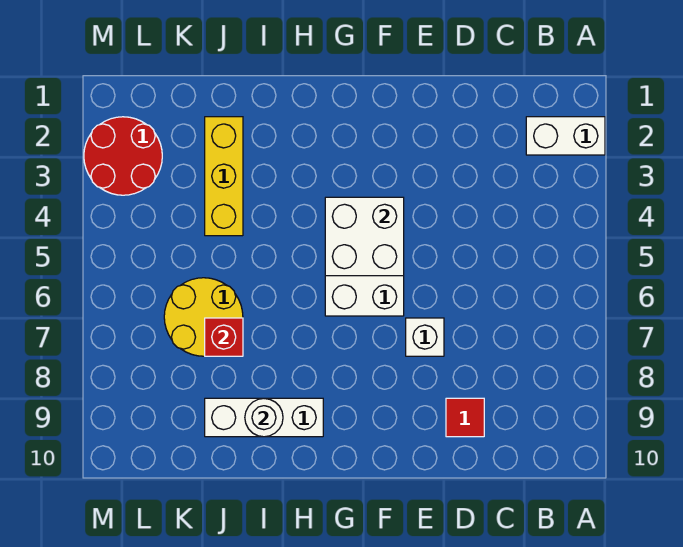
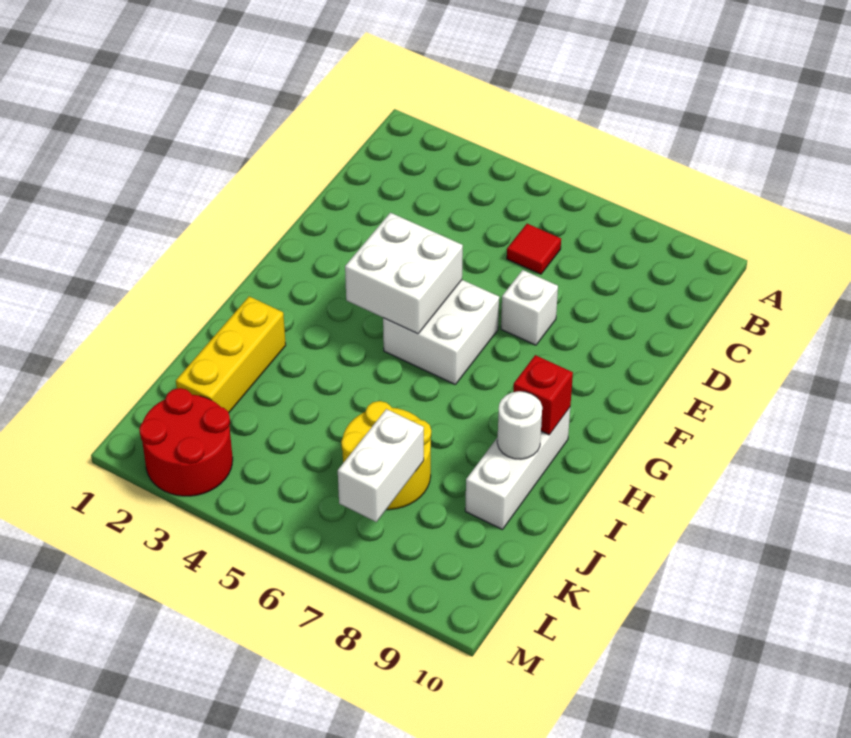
white 1x2 brick [526,117,605,155] -> white 1x2 brick moved to [338,409,424,522]
red 1x1 tile [446,398,484,437] -> red 1x1 tile moved to [507,224,561,274]
yellow 1x3 brick [205,117,243,236] -> yellow 1x3 brick turned to [176,296,286,412]
red 1x1 brick [205,318,243,356] -> red 1x1 brick moved to [513,355,573,435]

